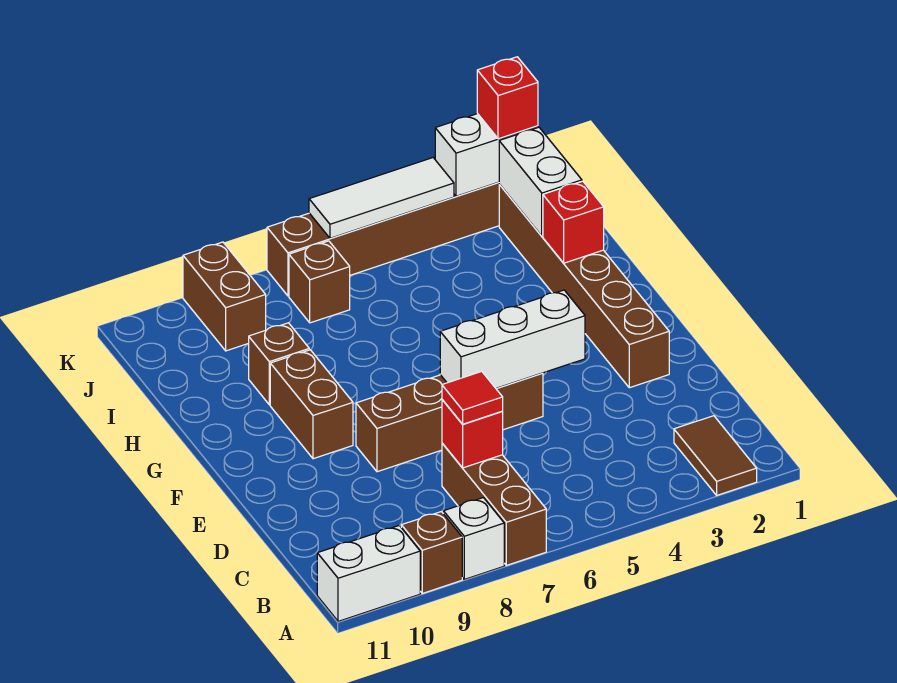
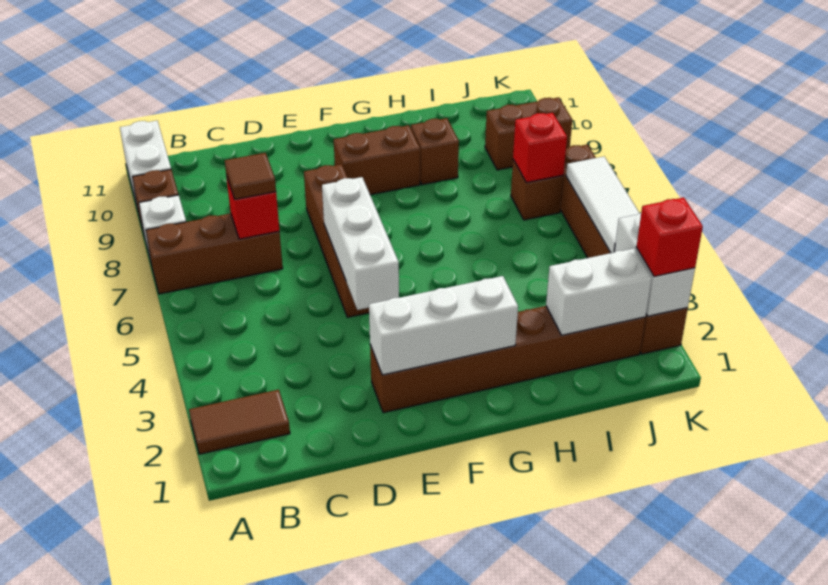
red 1x1 tile [442,371,503,424] -> brown 1x1 tile [225,153,276,199]
none -> white 1x3 brick [369,276,518,375]
red 1x1 brick [543,181,604,263] -> red 1x1 brick moved to [513,113,567,183]

